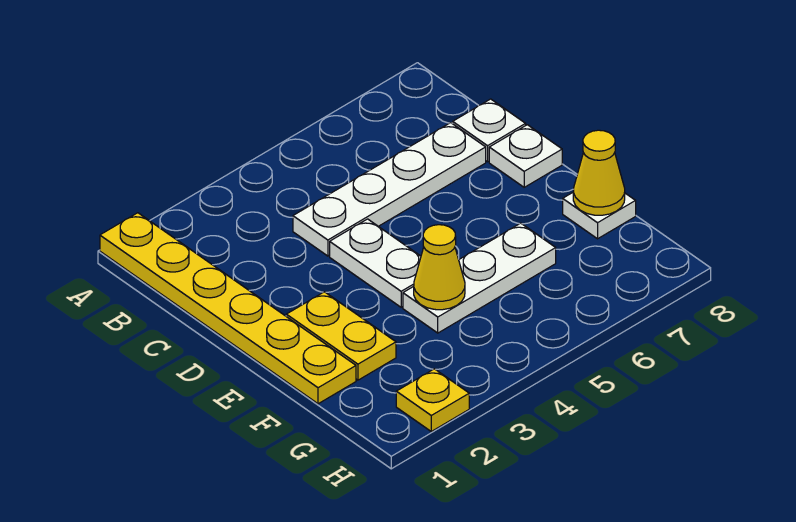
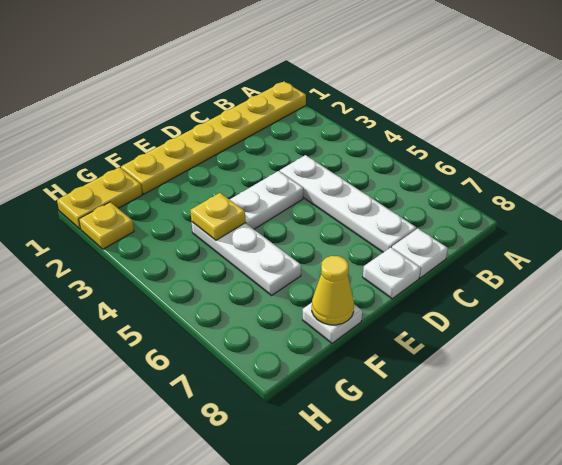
yellow 1x2 plate [286,292,396,380] -> yellow 1x2 plate moved to [57,167,142,229]
yellow 1x1 cone [414,225,465,310] -> yellow 1x1 plate [191,193,245,240]

